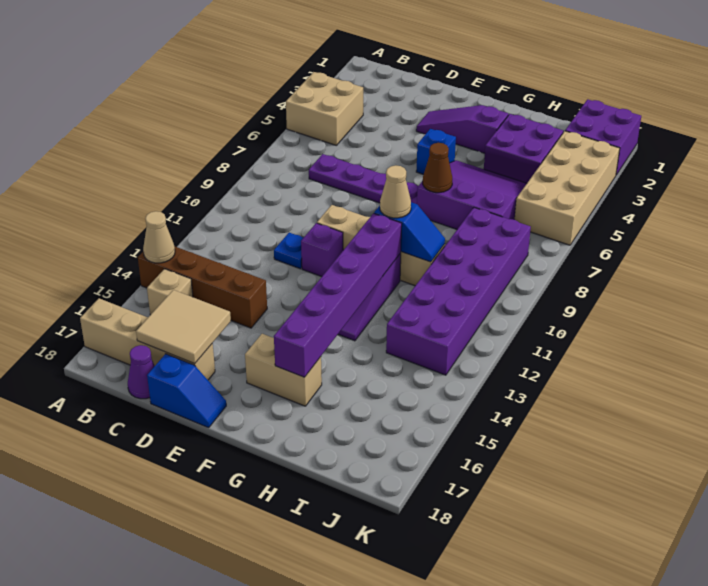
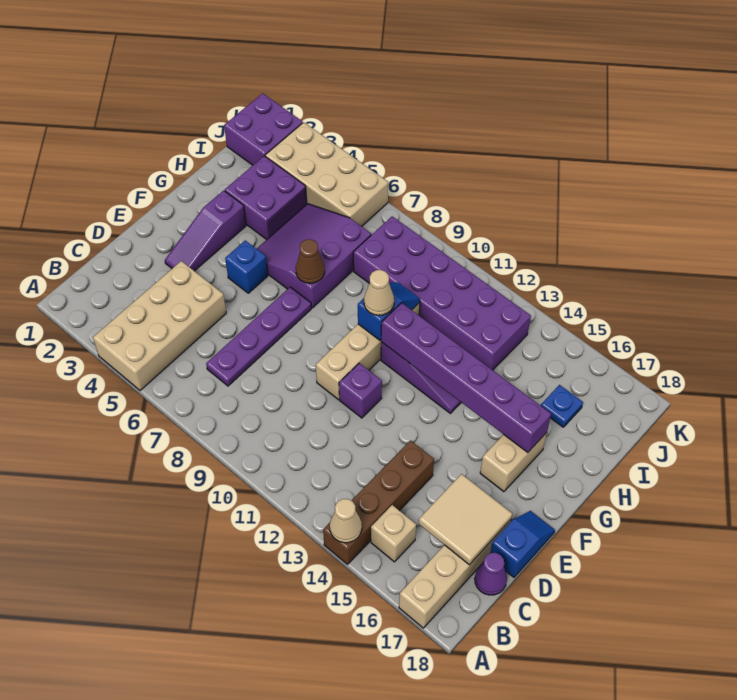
tan 2x2 brick [286,72,363,145] -> tan 2x4 brick [93,261,226,391]
blue 1x1 plate [274,233,303,269] -> blue 1x1 plate moved to [541,385,583,427]

